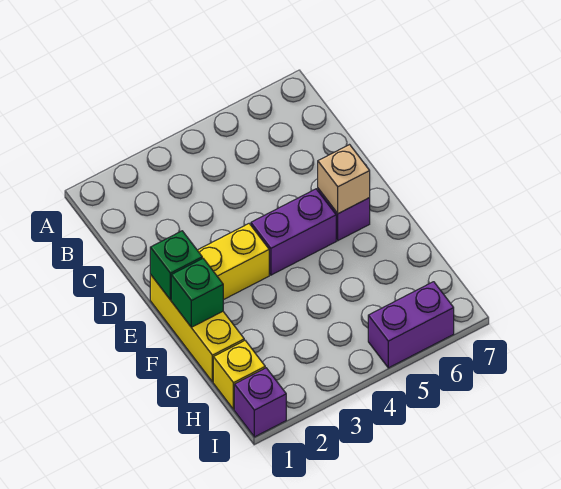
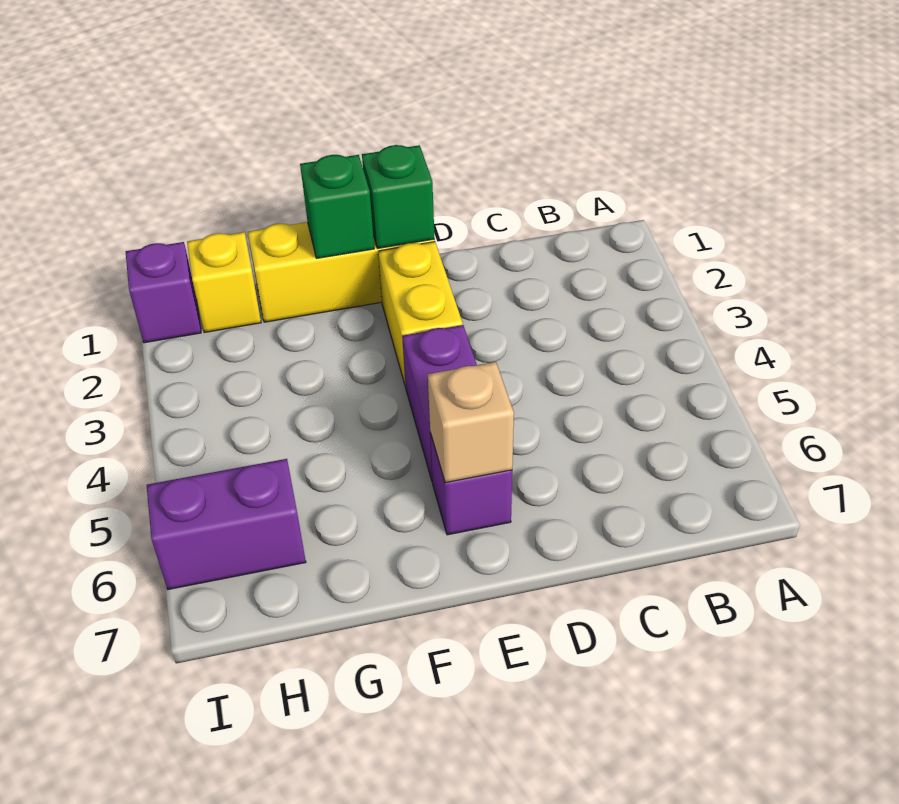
purple 1x2 brick [368,282,454,368] -> purple 1x2 brick turned to [147,459,306,590]

